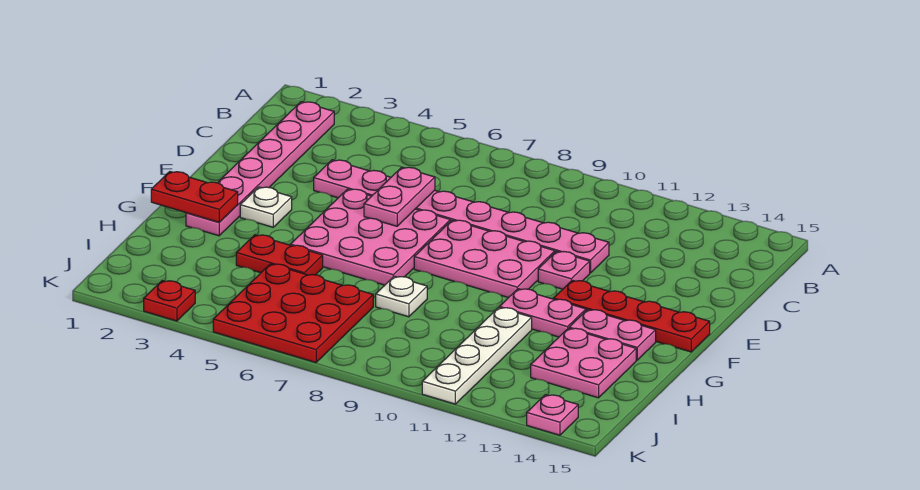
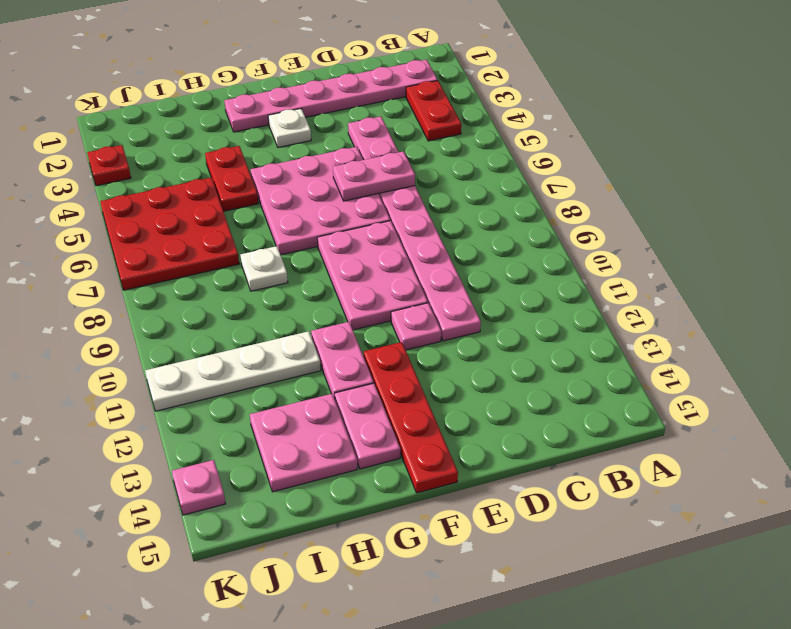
red 1x2 plate [151,172,238,222] -> red 1x2 plate moved to [406,81,461,141]

